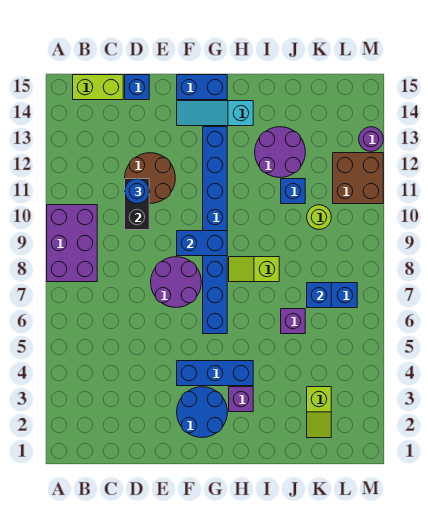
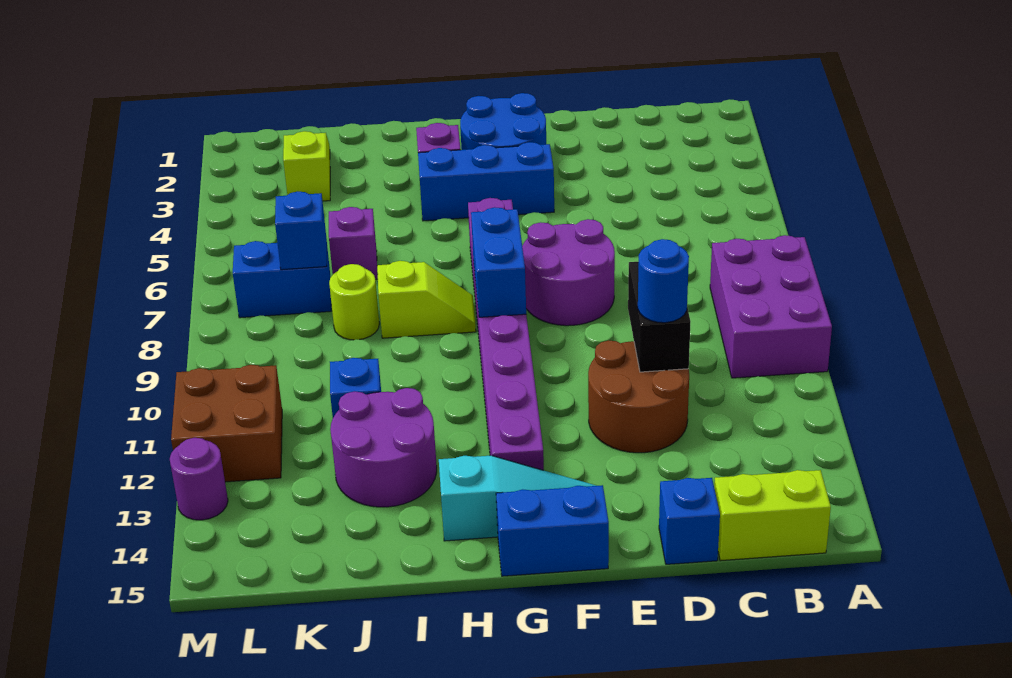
blue 1x2 brick [177,231,227,256] -> blue 1x2 brick turned to [471,207,526,317]
blue 1x8 brick [203,127,227,334] -> purple 1x8 brick [468,198,544,470]
lime 1x1 round brick [307,205,331,229] -> lime 1x1 round brick moved to [329,264,379,340]

